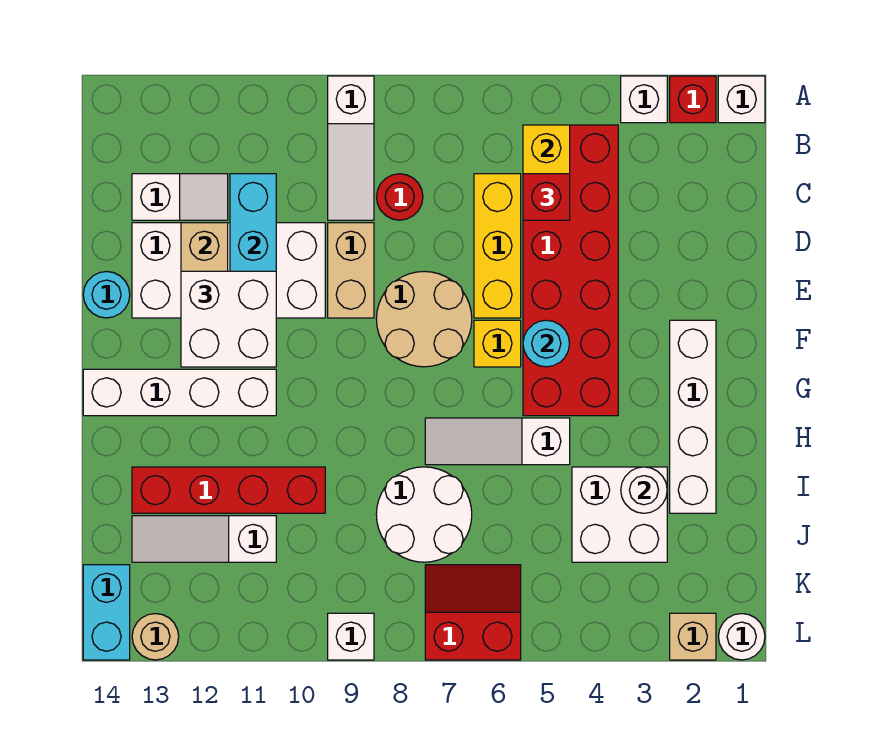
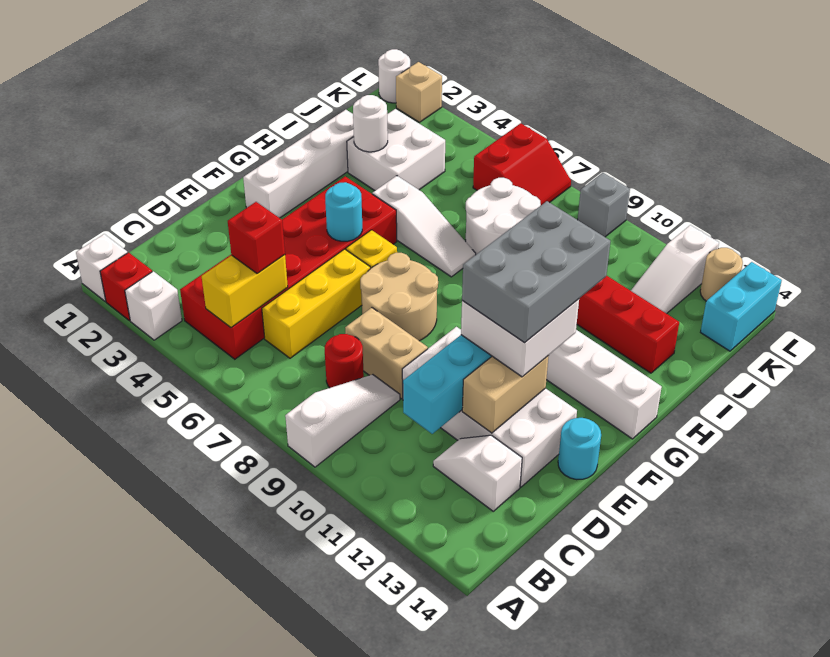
tan 1x2 brick [328,223,374,318] -> tan 1x2 brick turned to [345,308,428,399]
none -> grey 2x3 brick [462,201,611,342]
white 1x3 slope [132,516,276,562] -> white 1x3 slope turned to [631,225,719,314]
red 2x2 slope [425,565,521,660] -> red 2x2 slope turned to [473,123,571,206]
white 1x1 brick [328,613,374,660] -> grey 1x1 brick [578,173,630,237]

